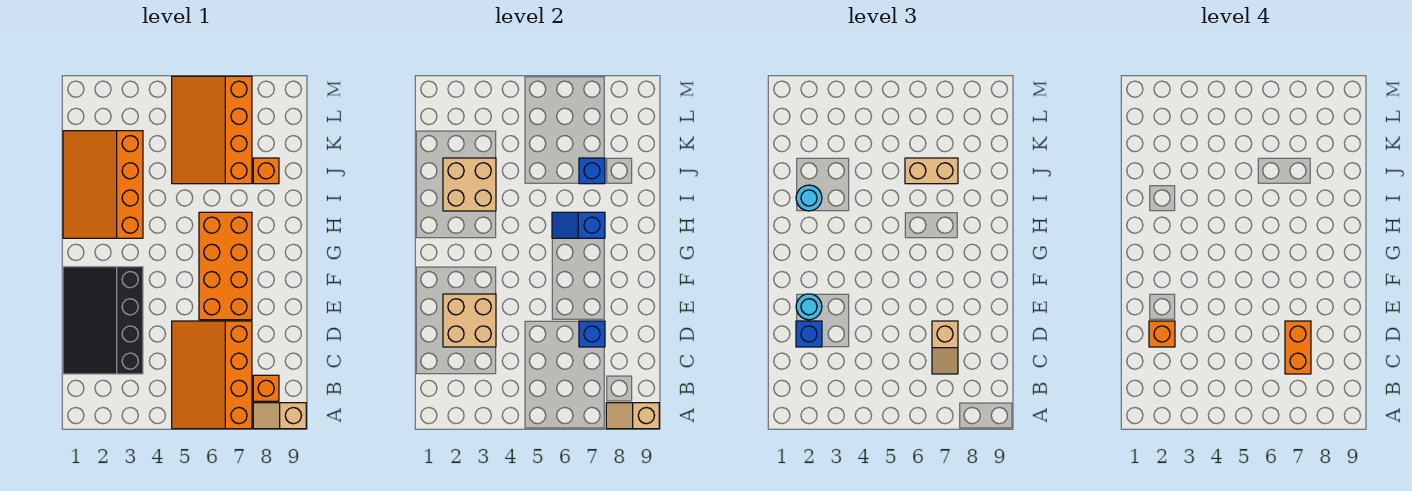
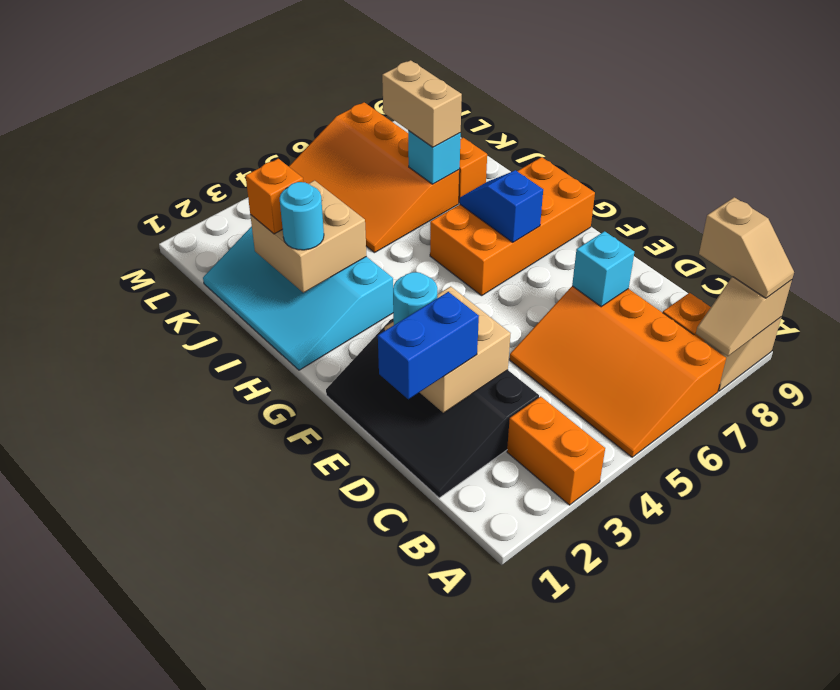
tan 1x2 slope [932,321,958,374] -> tan 1x2 slope moved to [699,197,794,298]
orange 1x2 brick [1285,321,1311,374] -> orange 1x2 brick moved to [507,396,605,505]
blue 1x1 brick [796,321,822,347] -> blue 1x2 brick [378,292,479,399]
orange 1x1 brick [1149,321,1175,347] -> orange 1x1 brick moved to [246,159,303,234]
blue 1x1 brick [579,321,605,347] -> cyan 1x1 brick [572,231,634,307]
orange 2x4 brick [199,212,252,320] -> orange 2x4 brick turned to [430,157,595,296]
orange 3x4 slope [63,131,143,238] -> cyan 3x4 slope [203,226,393,370]
blue 1x2 slope [552,212,605,238] -> blue 1x2 slope turned to [460,170,543,242]
tan 1x2 brick [905,158,958,184] -> tan 1x2 brick turned to [382,60,462,147]
blue 1x1 brick [579,158,605,184] -> cyan 1x1 brick [408,131,461,184]

